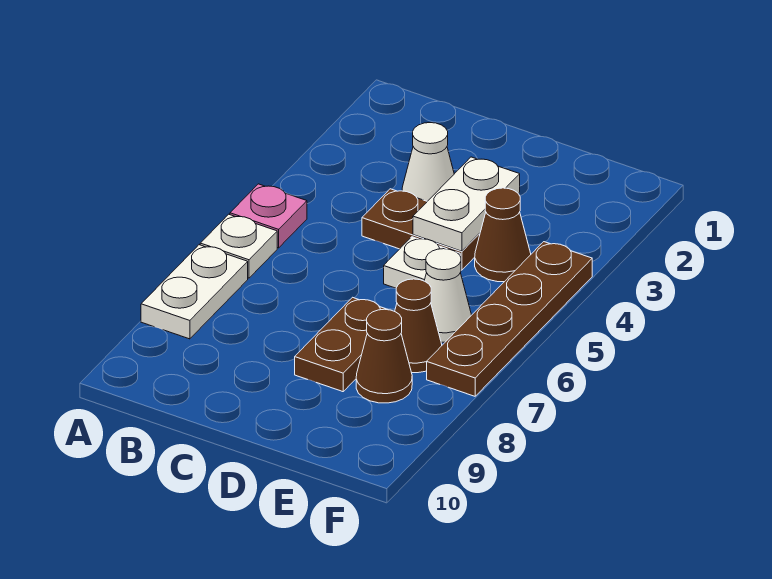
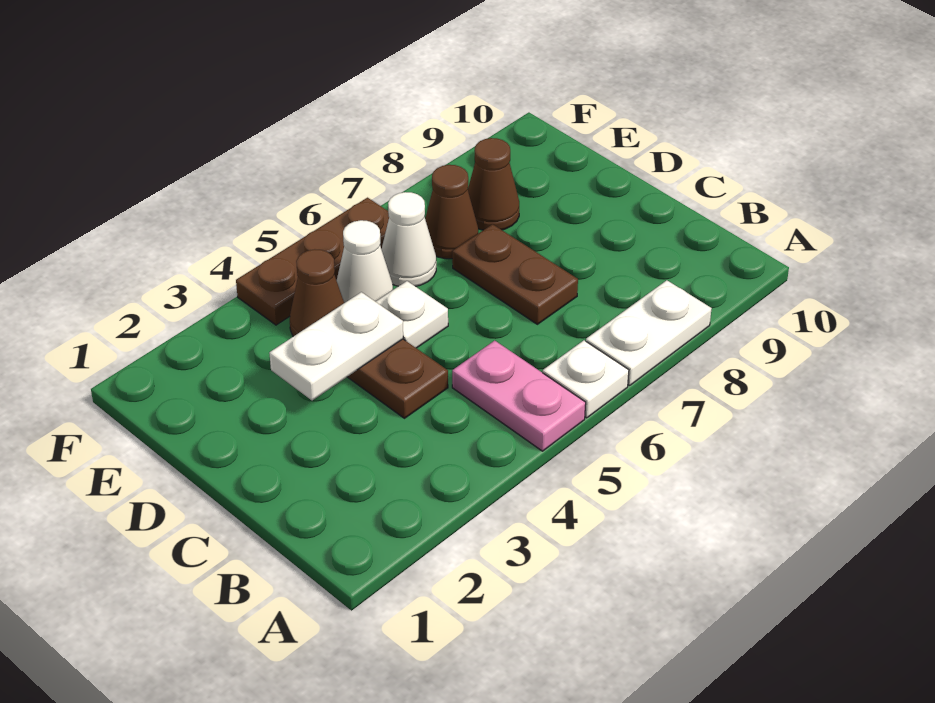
pink 1x1 plate [230,184,307,248] -> pink 1x2 plate [452,341,586,451]
white 1x1 cone [402,123,454,201] -> white 1x1 cone moved to [337,220,393,303]
brown 1x2 plate [295,297,387,392] -> brown 1x2 plate turned to [452,224,578,324]
brown 1x4 plate [427,242,592,396] -> brown 1x3 plate [236,198,389,325]

